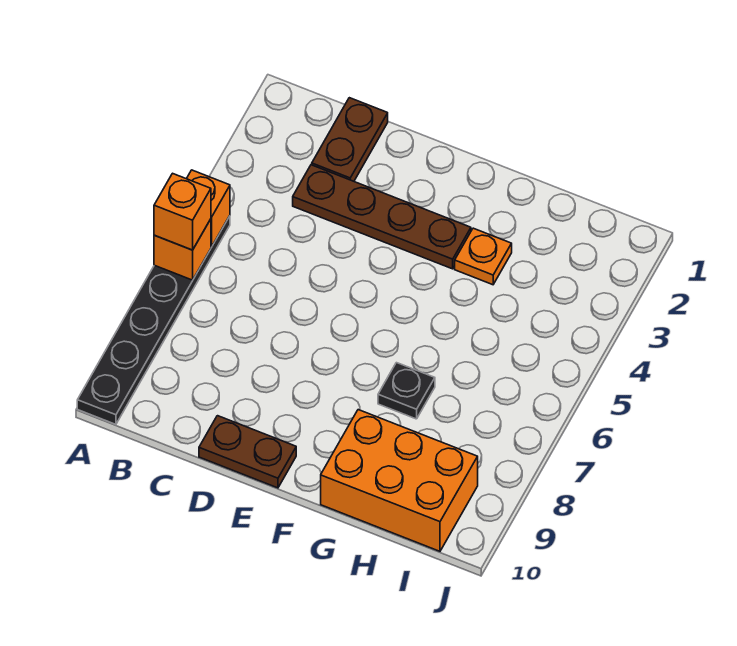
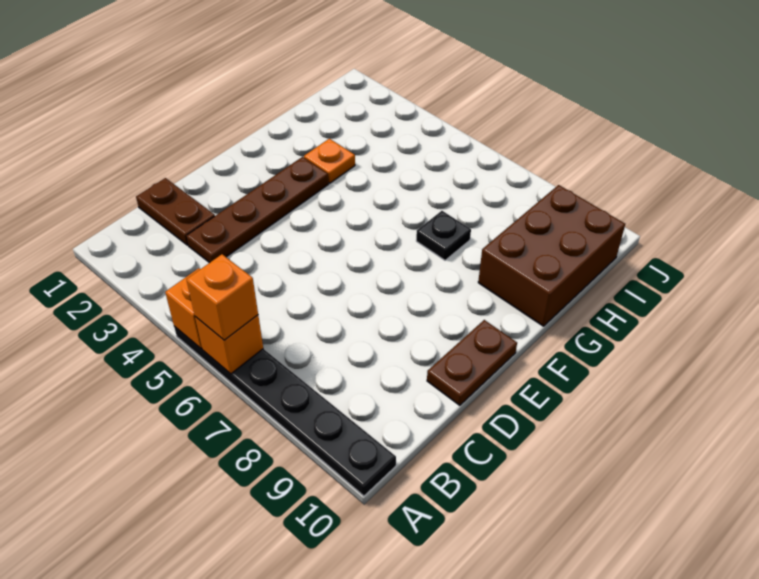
orange 2x3 brick [321,410,478,551] -> brown 2x3 brick [478,185,625,326]

